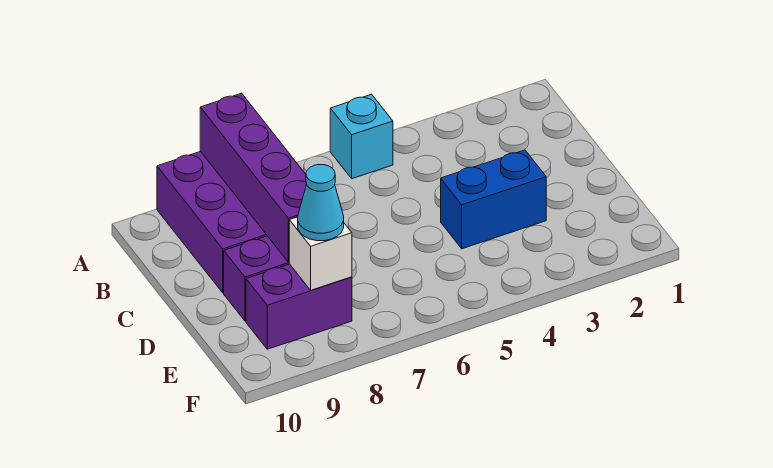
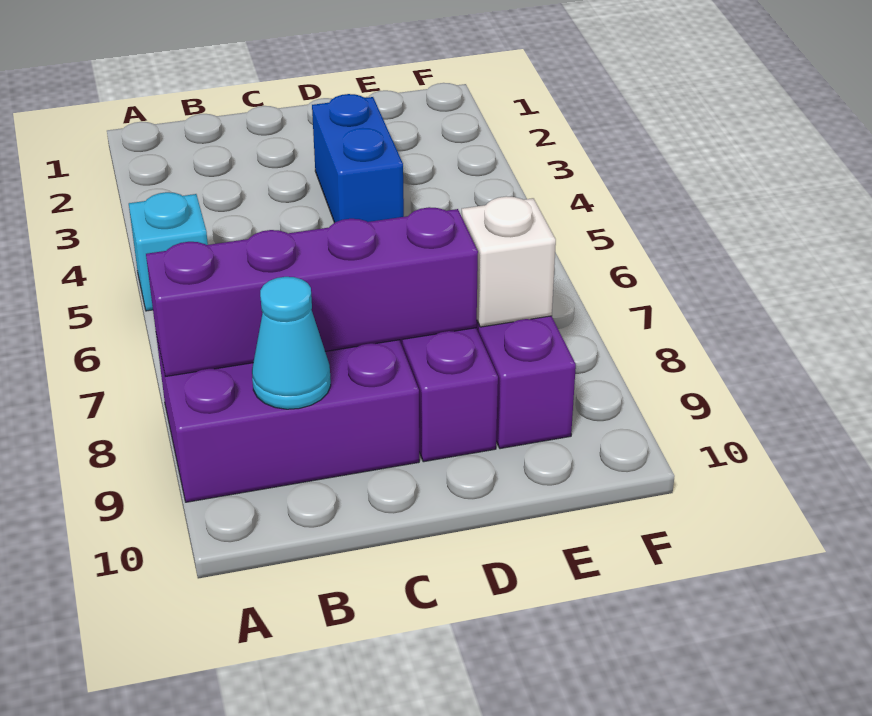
cyan 1x1 cone [298,165,344,241] -> cyan 1x1 cone moved to [252,277,331,409]

